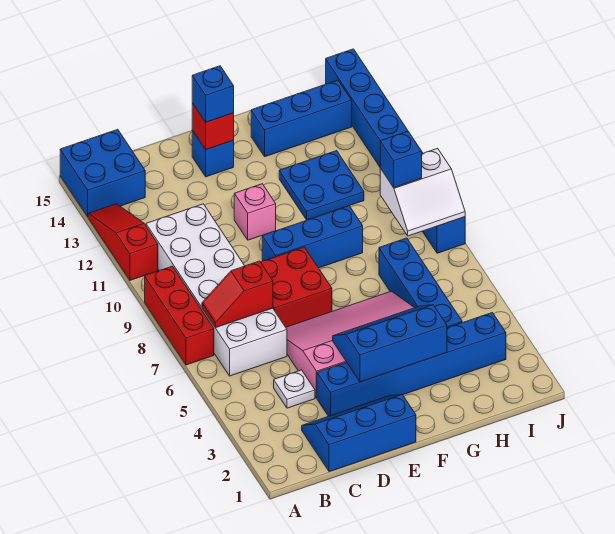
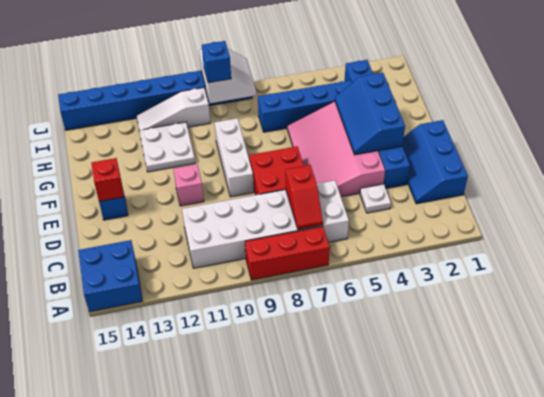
red 1x3 slope [88,204,158,280] -> none
blue 1x3 brick [262,206,363,268] -> white 1x3 brick [215,118,254,197]
blue 1x1 brick [192,66,234,122] -> none
blue 2x2 plate [279,151,364,220] -> white 2x2 plate [139,122,195,172]
blue 1x3 brick [251,80,352,157] -> none
none -> white 1x3 slope [137,88,210,130]

